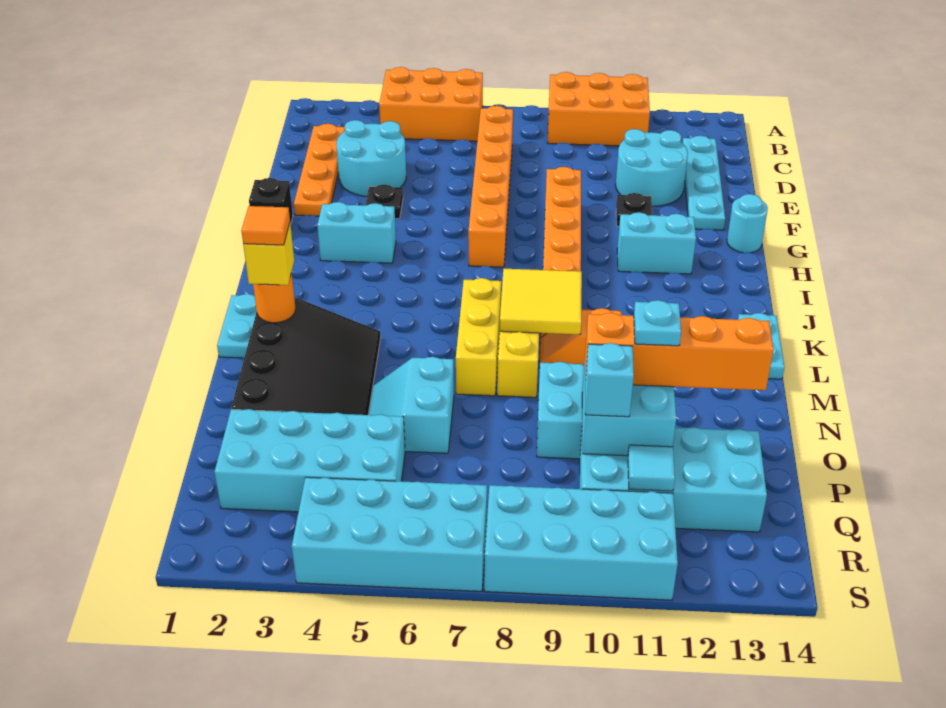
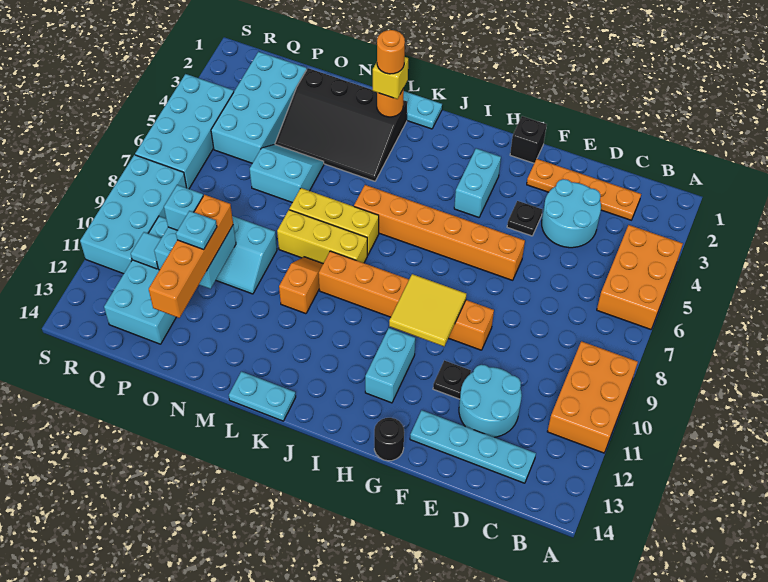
orange 1x6 brick [468,106,513,267] -> orange 1x6 brick moved to [354,185,525,280]
cyan 1x1 round brick [727,194,768,253] -> black 1x1 round brick [374,418,404,461]
yellow 2x2 tile [500,269,582,334] -> yellow 2x2 tile moved to [389,274,466,346]
orange 1x1 tile [241,206,290,245] -> orange 1x1 round brick [377,30,405,74]

